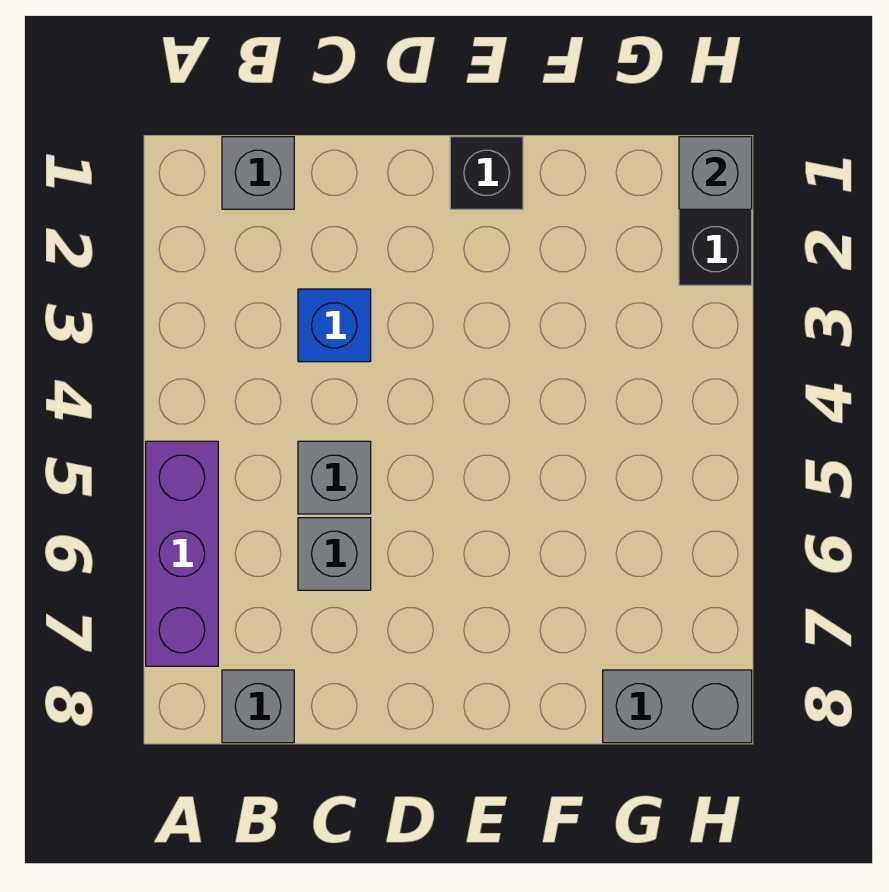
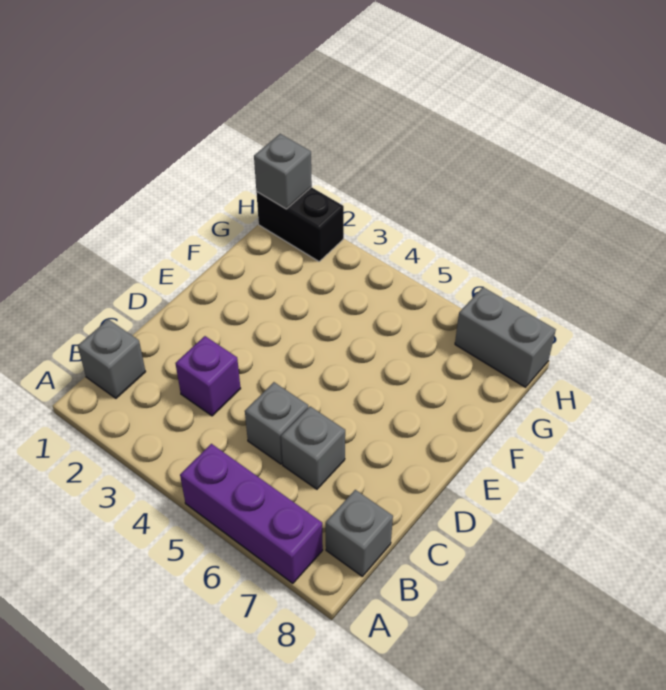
blue 1x1 brick [298,289,371,362] -> purple 1x1 brick [175,336,241,416]
black 1x1 brick [450,137,523,209] -> none
grey 1x2 brick [603,670,752,743] -> grey 1x2 brick turned to [455,287,556,387]

